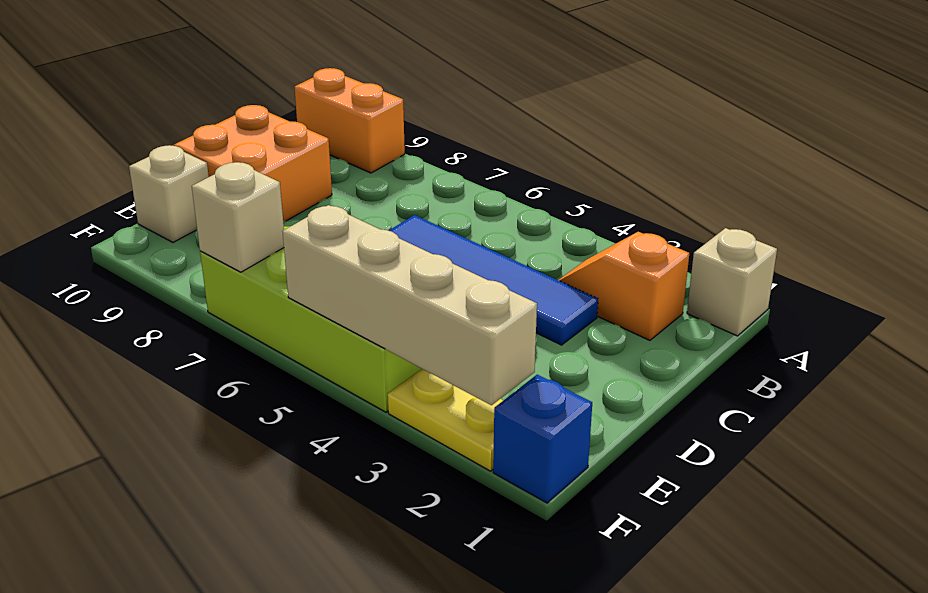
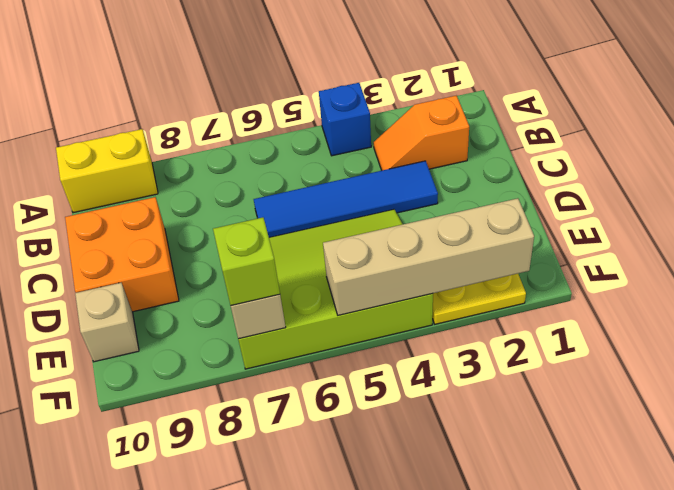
tan 1x1 brick [687,228,777,336] -> none
orange 1x2 brick [294,68,405,173] -> yellow 1x2 brick [56,129,158,213]
blue 1x1 brick [493,375,592,503] -> blue 1x1 brick moved to [319,83,371,156]
none -> lime 1x1 brick [213,217,280,306]

